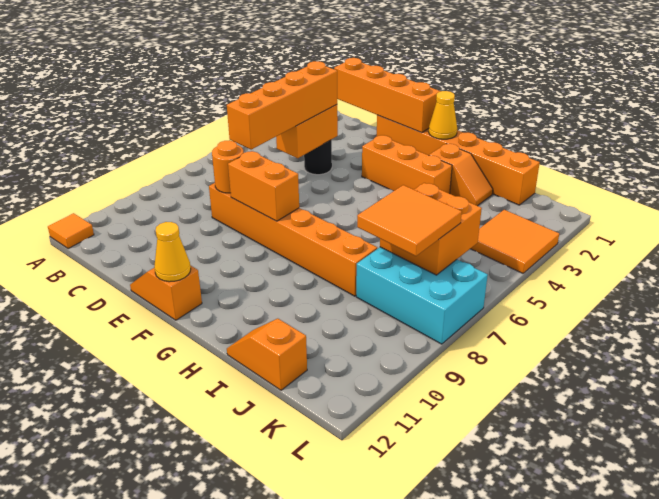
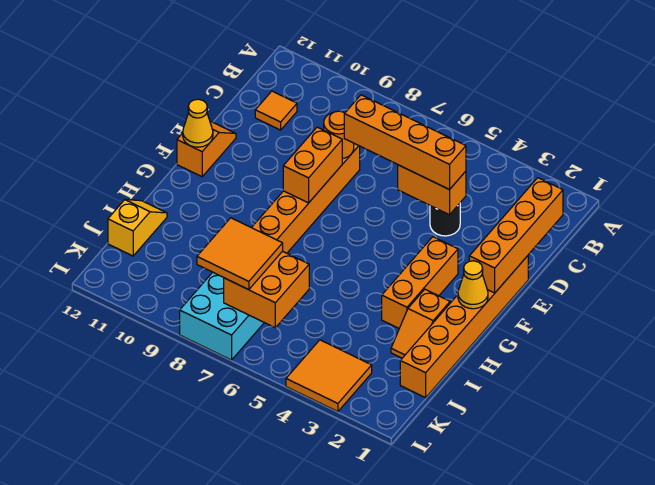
orange 1x1 tile [48,213,94,249] -> orange 1x1 tile moved to [255,91,297,130]
orange 1x2 slope [227,319,307,390] -> yellow 1x2 slope [108,200,167,256]

